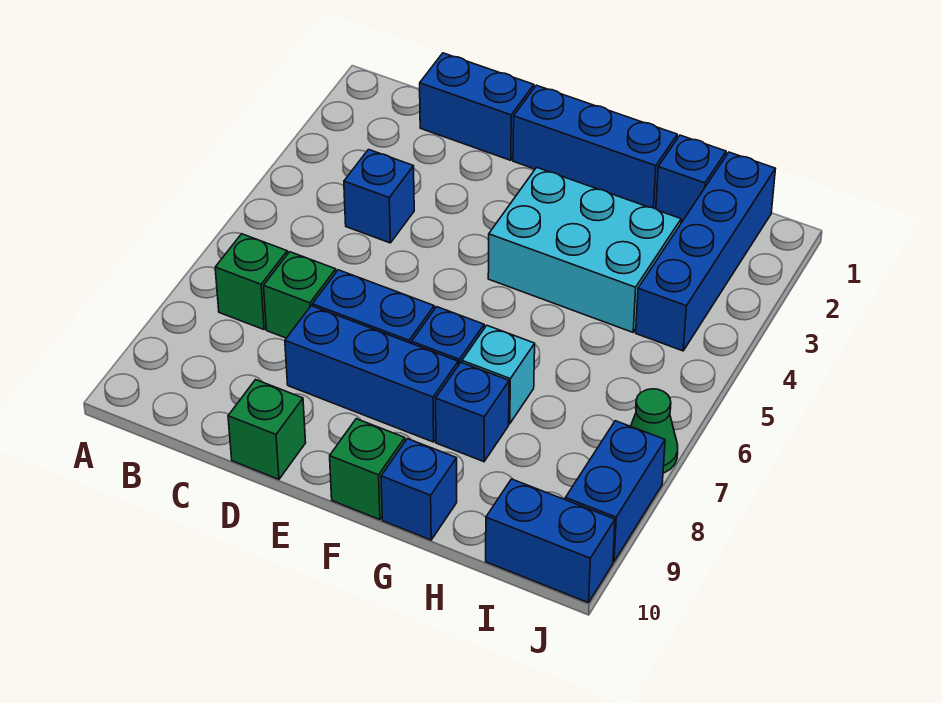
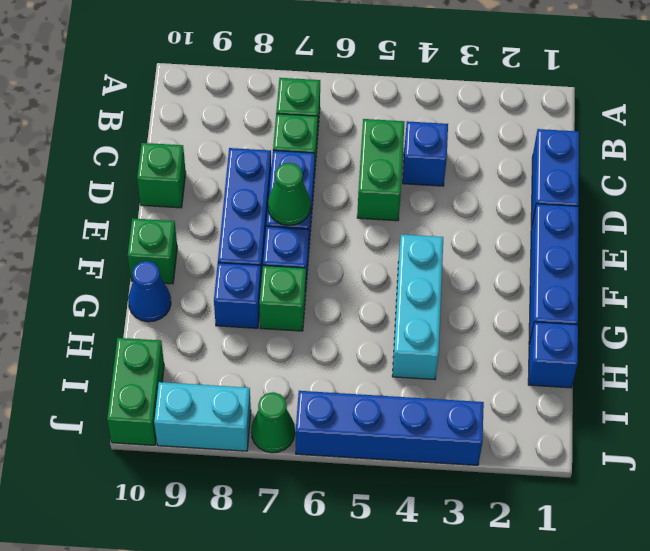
none -> green 1x2 brick [357,119,405,221]
none -> green 1x1 cone [268,163,310,226]
cyan 2x3 brick [488,167,681,332] -> cyan 1x3 brick [392,234,443,380]
cyan 1x1 brick [462,326,535,424] -> green 1x1 brick [259,266,306,331]
blue 1x1 brick [381,439,457,540] -> blue 1x1 cone [128,261,171,322]
blue 1x4 brick [636,152,775,351] -> blue 1x4 brick moved to [296,391,484,465]
blue 1x2 brick [486,479,615,603] -> green 1x2 brick [107,338,164,445]
blue 1x2 brick [565,421,665,562] -> cyan 1x2 brick [154,382,251,451]

